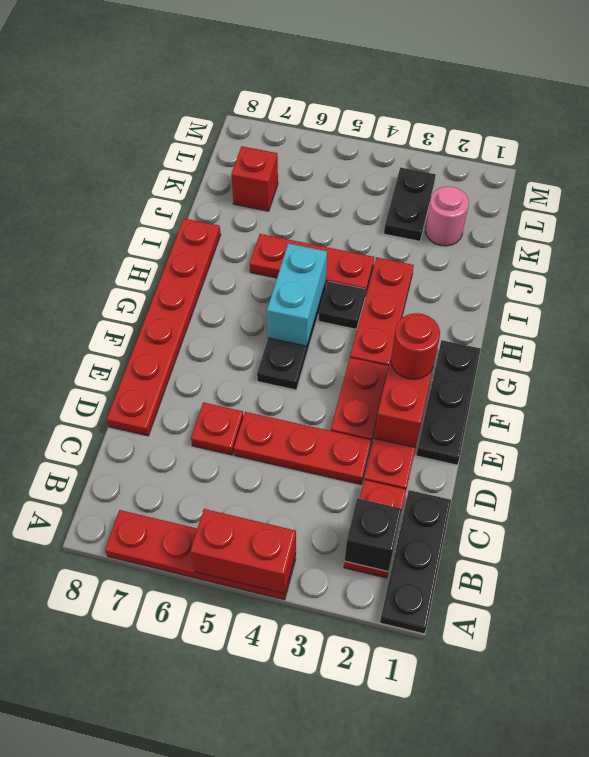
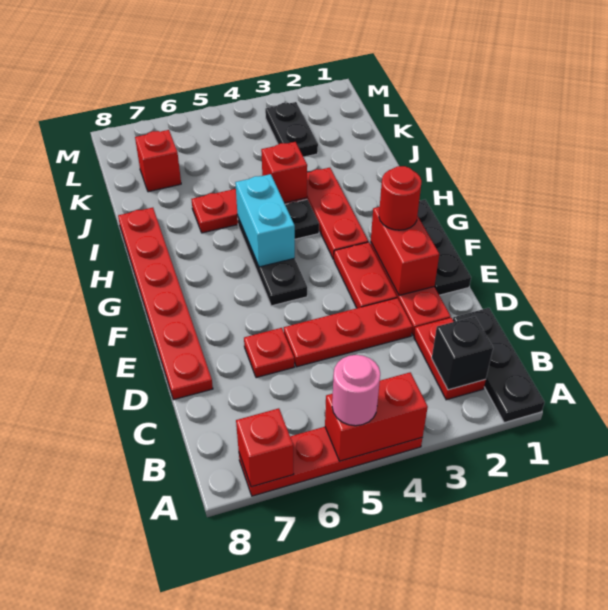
none -> red 1x1 brick [236,408,294,487]
none -> red 1x1 brick [261,142,307,203]
pink 1x1 round brick [425,187,469,246] -> pink 1x1 round brick moved to [332,355,380,426]

